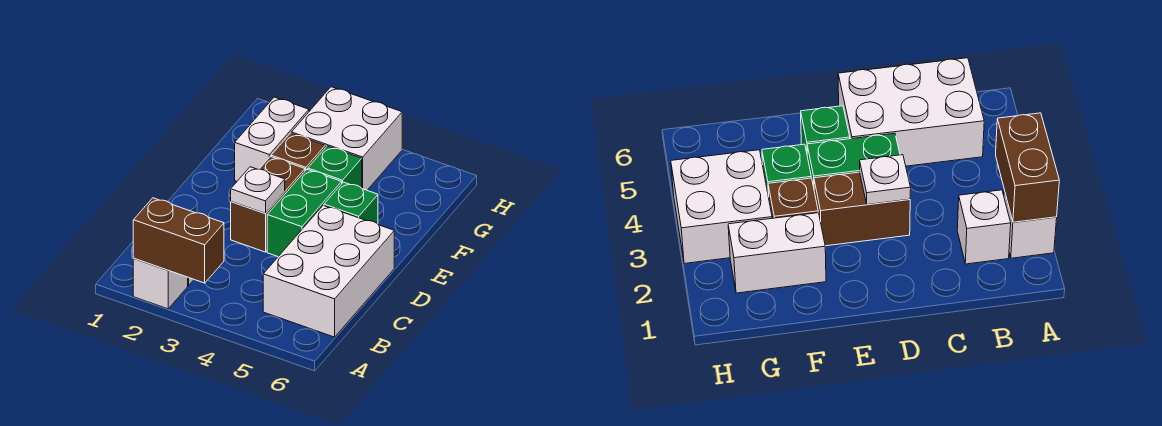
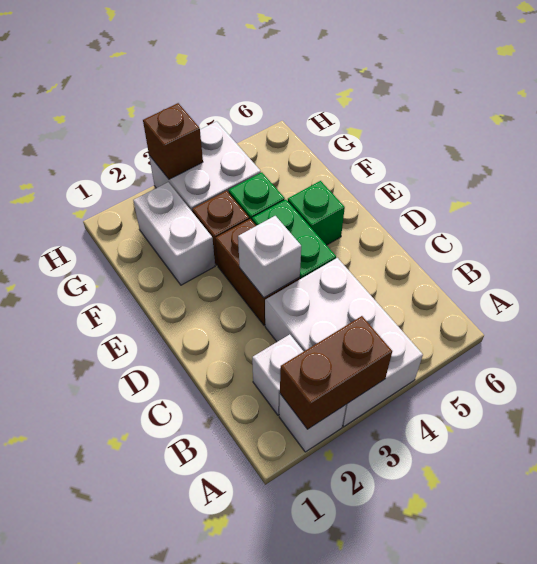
white 2x3 brick [263,205,394,337] -> white 2x3 brick moved to [265,258,423,427]
white 1x1 plate [231,167,285,214] -> white 1x1 brick [238,216,301,298]
none -> brown 1x1 brick [143,103,203,179]

